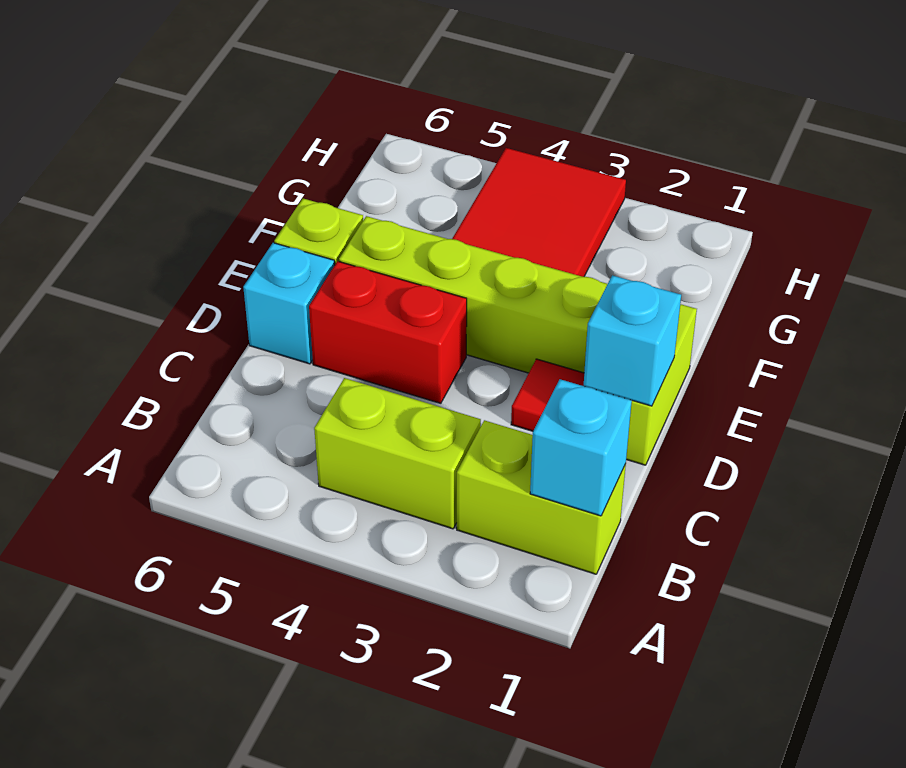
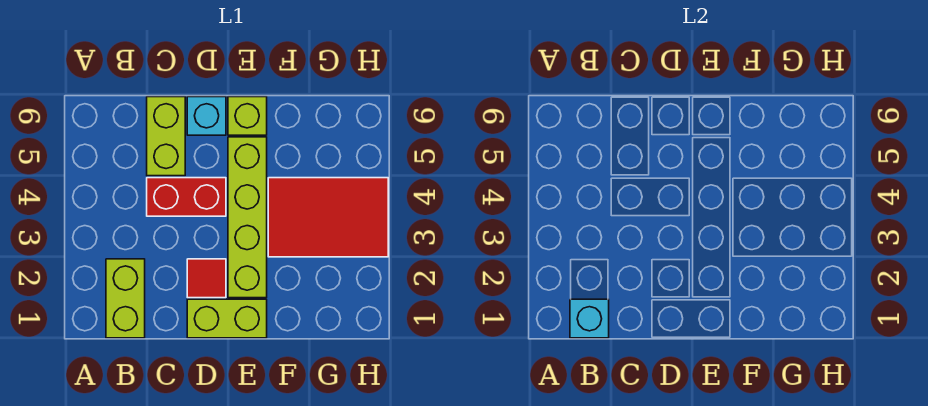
lime 1x2 brick [314,378,481,529] -> lime 1x2 brick moved to [147,97,185,176]
cyan 1x1 brick [584,275,681,406] -> none
red 1x2 brick [309,261,467,403] -> red 1x2 brick turned to [147,178,226,216]

